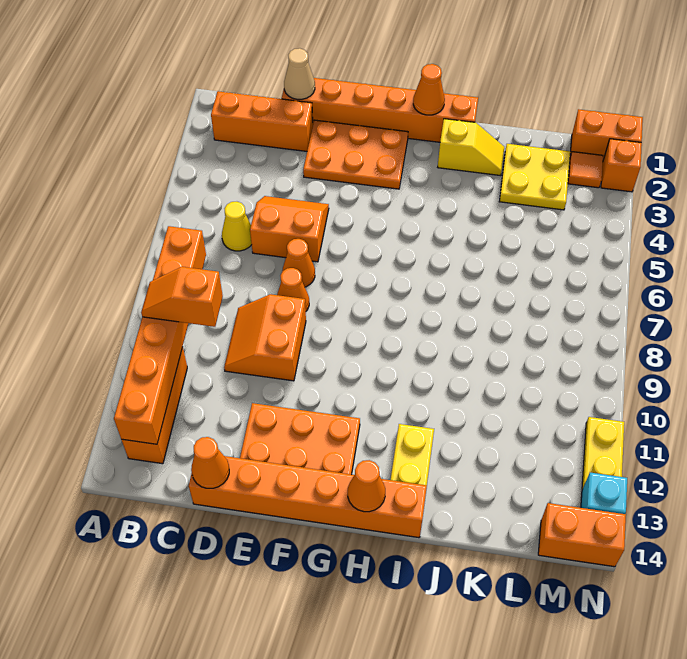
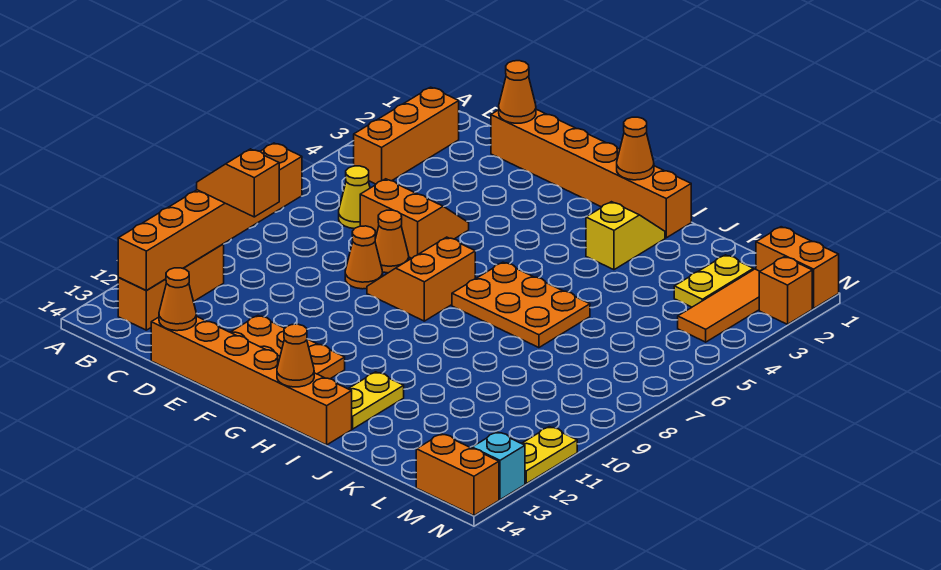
orange 1x3 brick [211,91,313,151] -> orange 1x3 brick turned to [354,87,459,184]
tan 1x1 cone [284,48,315,99] -> orange 1x1 cone [499,61,536,123]
orange 2x2 slope [224,294,306,381] -> orange 2x2 slope moved to [367,237,475,321]
orange 2x3 plate [303,120,408,189] -> orange 2x3 plate moved to [452,262,590,348]
yellow 1x2 slope [438,119,504,176] -> yellow 1x2 slope turned to [586,202,665,270]
yellow 2x2 plate [499,144,570,210] -> yellow 1x2 plate [674,255,753,307]
orange 1x1 tile [568,152,603,188] -> orange 1x3 tile [678,269,760,342]

